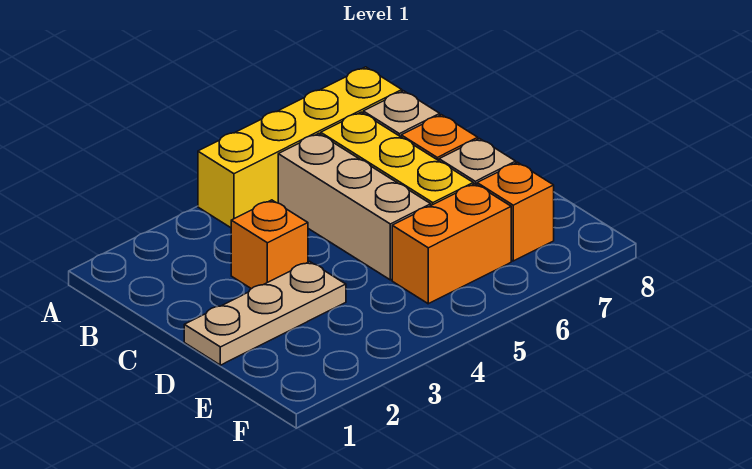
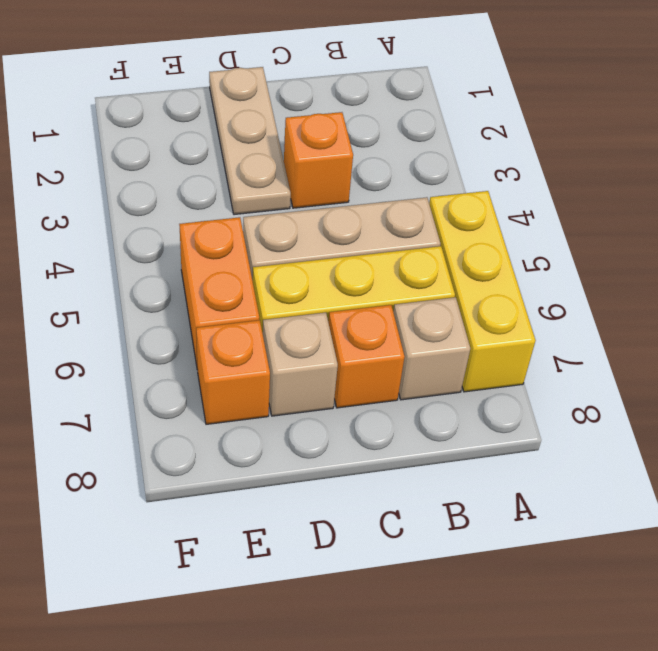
yellow 1x4 brick [198,67,402,228] -> yellow 1x3 brick [429,191,536,392]

